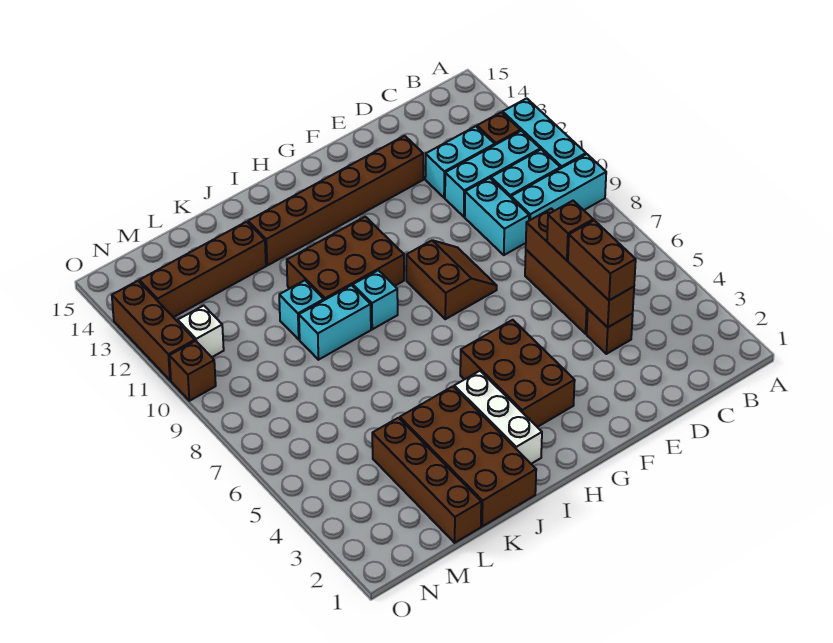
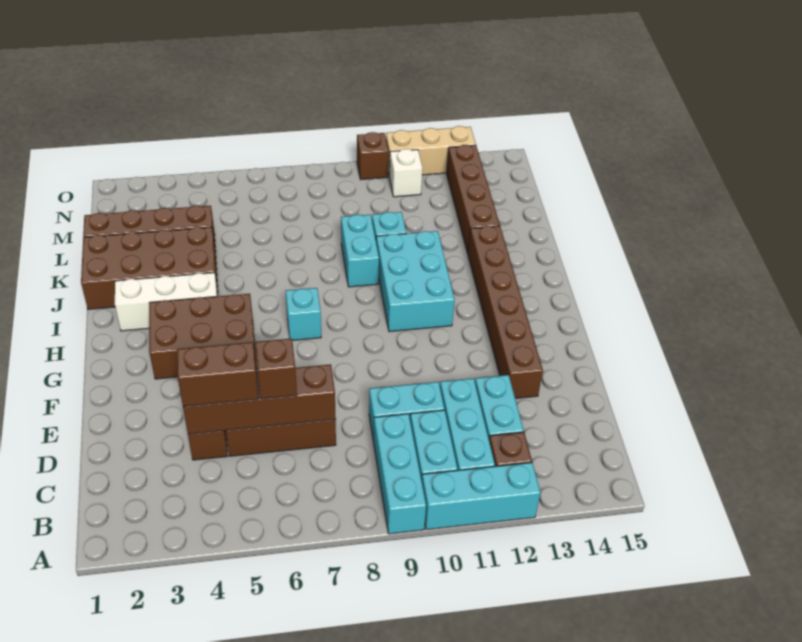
brown 2x2 slope [406,240,497,319] -> none
brown 2x3 brick [287,217,404,300] -> cyan 2x3 brick [376,231,455,332]
cyan 1x1 brick [353,270,398,329] -> cyan 1x1 brick moved to [286,288,321,340]
brown 1x3 brick [112,281,195,380] -> tan 1x3 brick [386,126,476,175]

